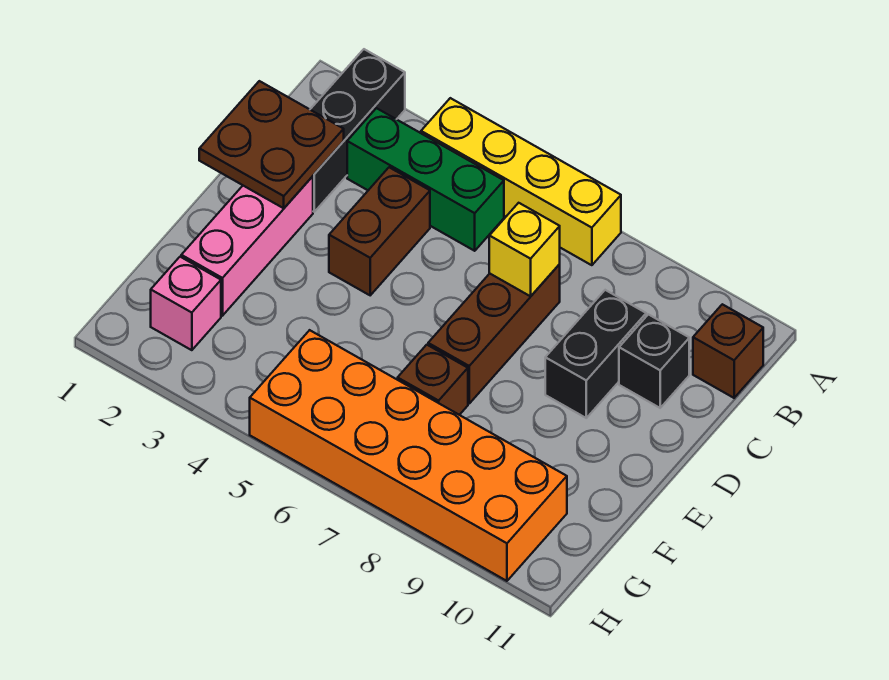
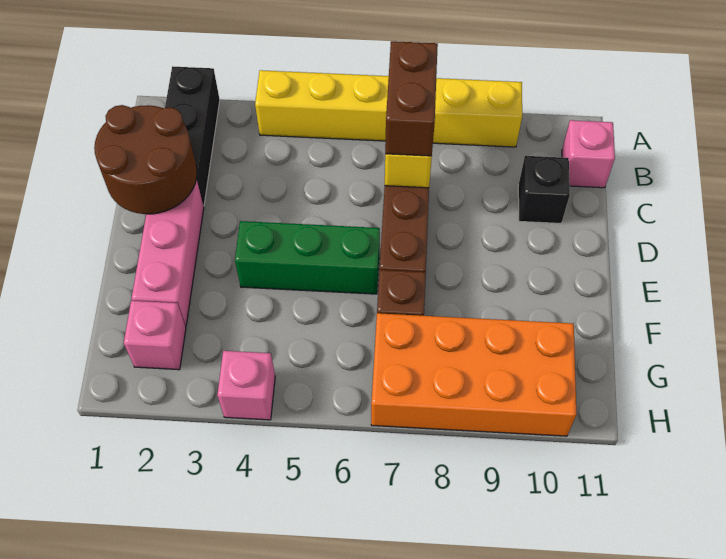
yellow 1x4 brick [421,98,621,265] -> yellow 1x6 brick [255,70,522,147]
green 1x3 brick [347,108,504,251] -> green 1x3 brick moved to [235,221,380,294]
brown 1x1 brick [693,304,763,398] -> pink 1x1 brick [562,120,615,188]
brown 2x2 plate [199,81,344,208] -> brown 2x2 round brick [94,105,197,214]
brown 1x2 brick [329,167,430,295] -> brown 1x2 brick moved to [385,41,438,156]
black 1x2 brick [545,290,646,418] -> none
orange 2x6 brick [250,330,567,581] -> orange 2x4 brick [371,313,576,436]
none -> pink 1x1 brick [217,351,275,420]

